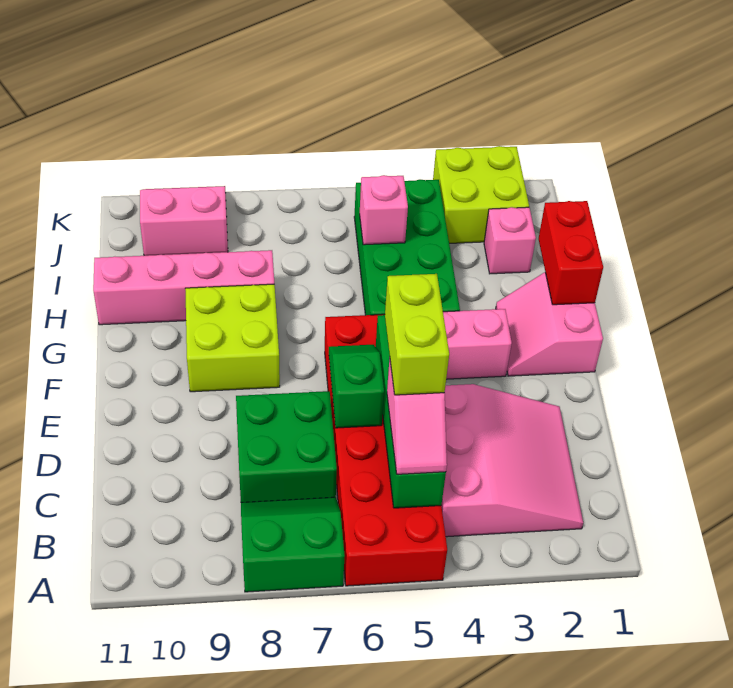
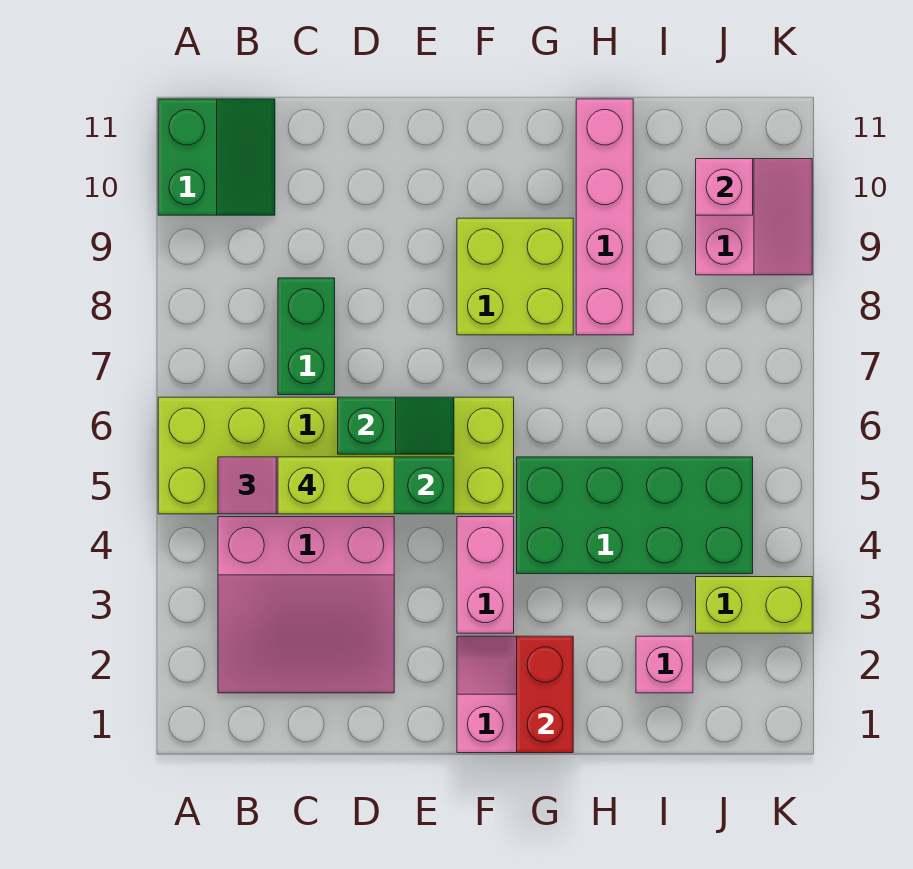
red 2x6 brick [325,314,447,586] -> lime 2x6 brick [158,397,514,514]
green 2x2 slope [241,497,345,592] -> green 2x2 slope moved to [158,99,275,215]
green 2x2 brick [236,391,337,502] -> green 1x2 brick [278,278,335,395]
red 1x2 brick [539,201,603,305] -> red 1x2 brick turned to [517,636,573,753]
pink 1x1 brick [360,175,408,245] -> pink 1x1 brick moved to [696,159,753,215]
lime 2x2 brick [433,146,529,243] -> lime 1x2 brick [696,577,812,633]

